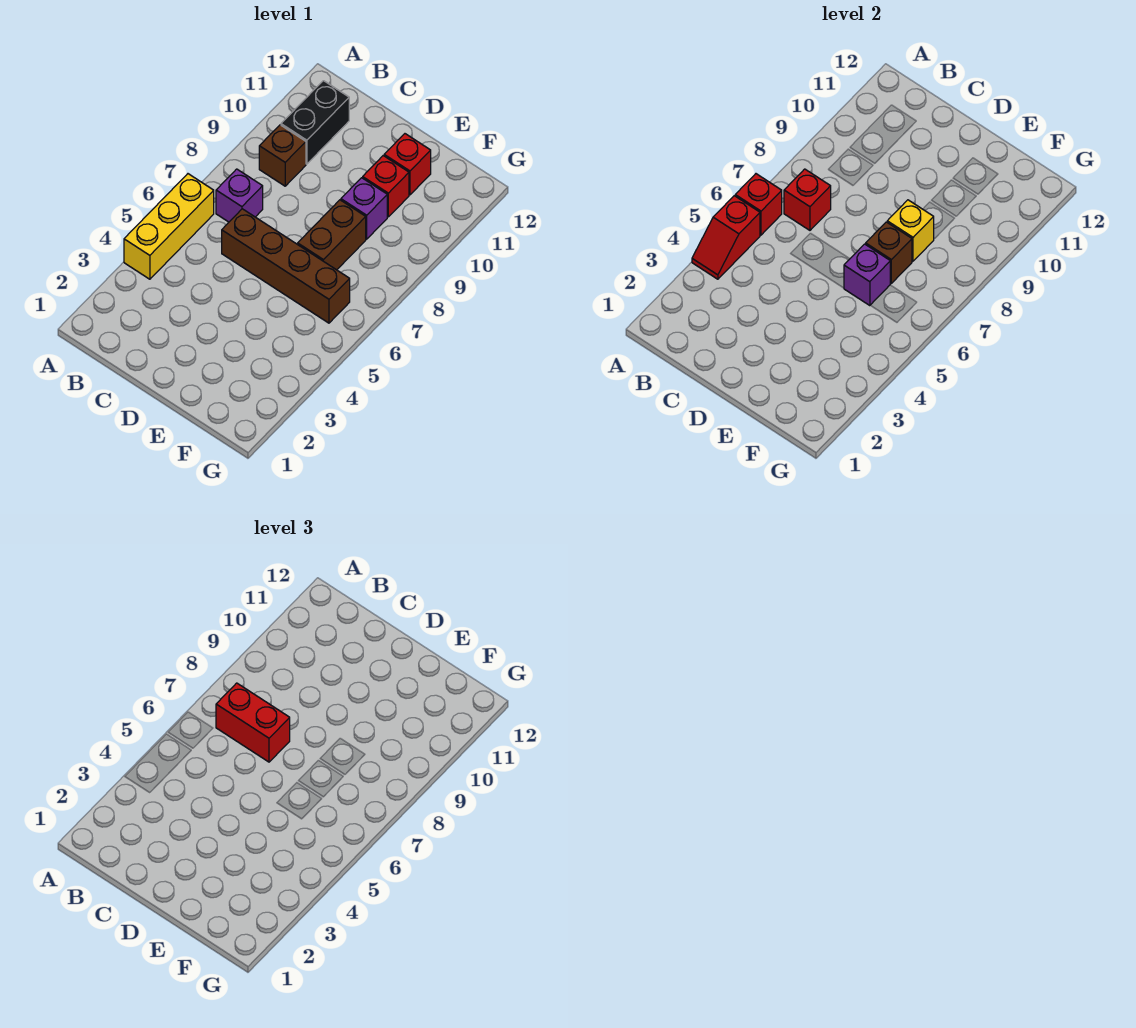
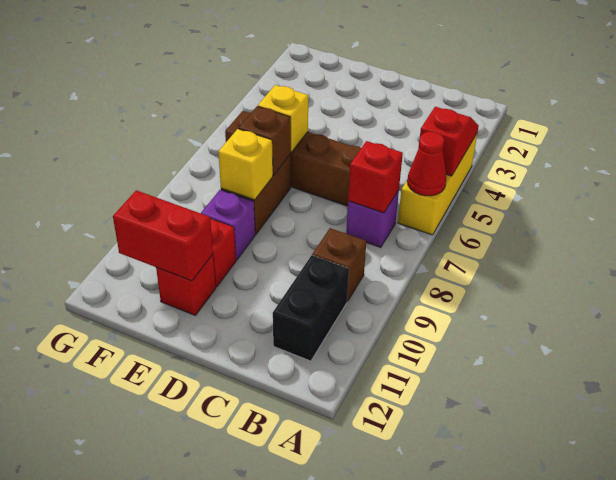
red 1x1 brick [735,174,782,235] -> red 1x1 cone [407,132,446,196]
red 1x2 brick [216,683,290,762] -> red 1x2 brick moved to [113,190,213,281]
purple 1x1 brick [844,244,890,306] -> yellow 1x1 brick [258,85,308,152]

